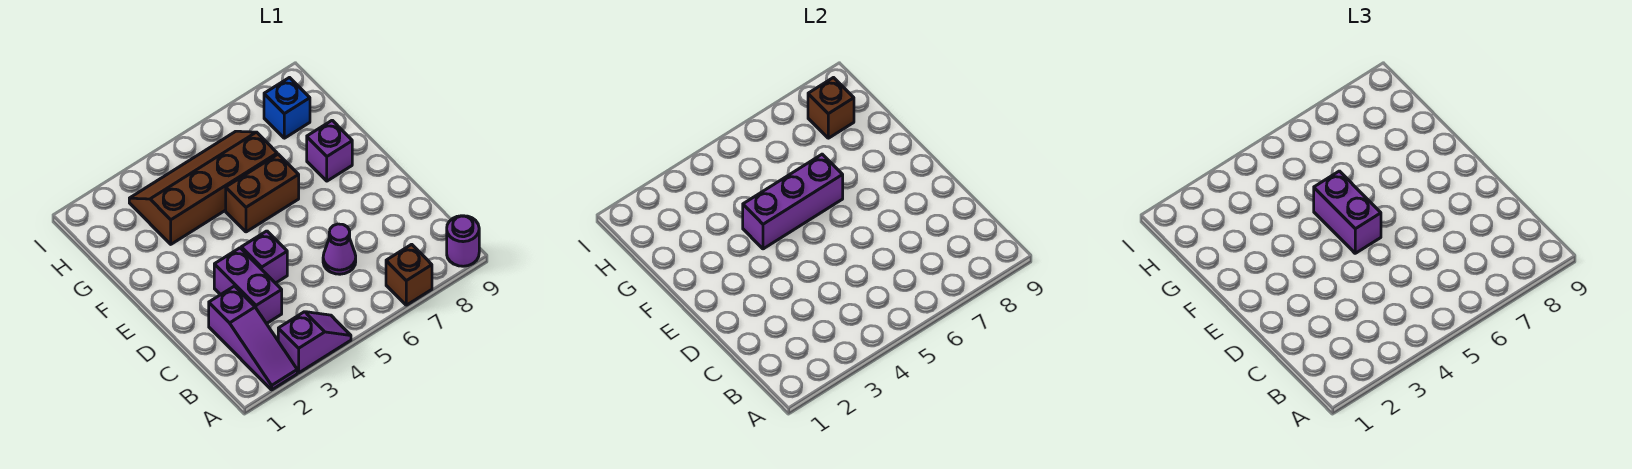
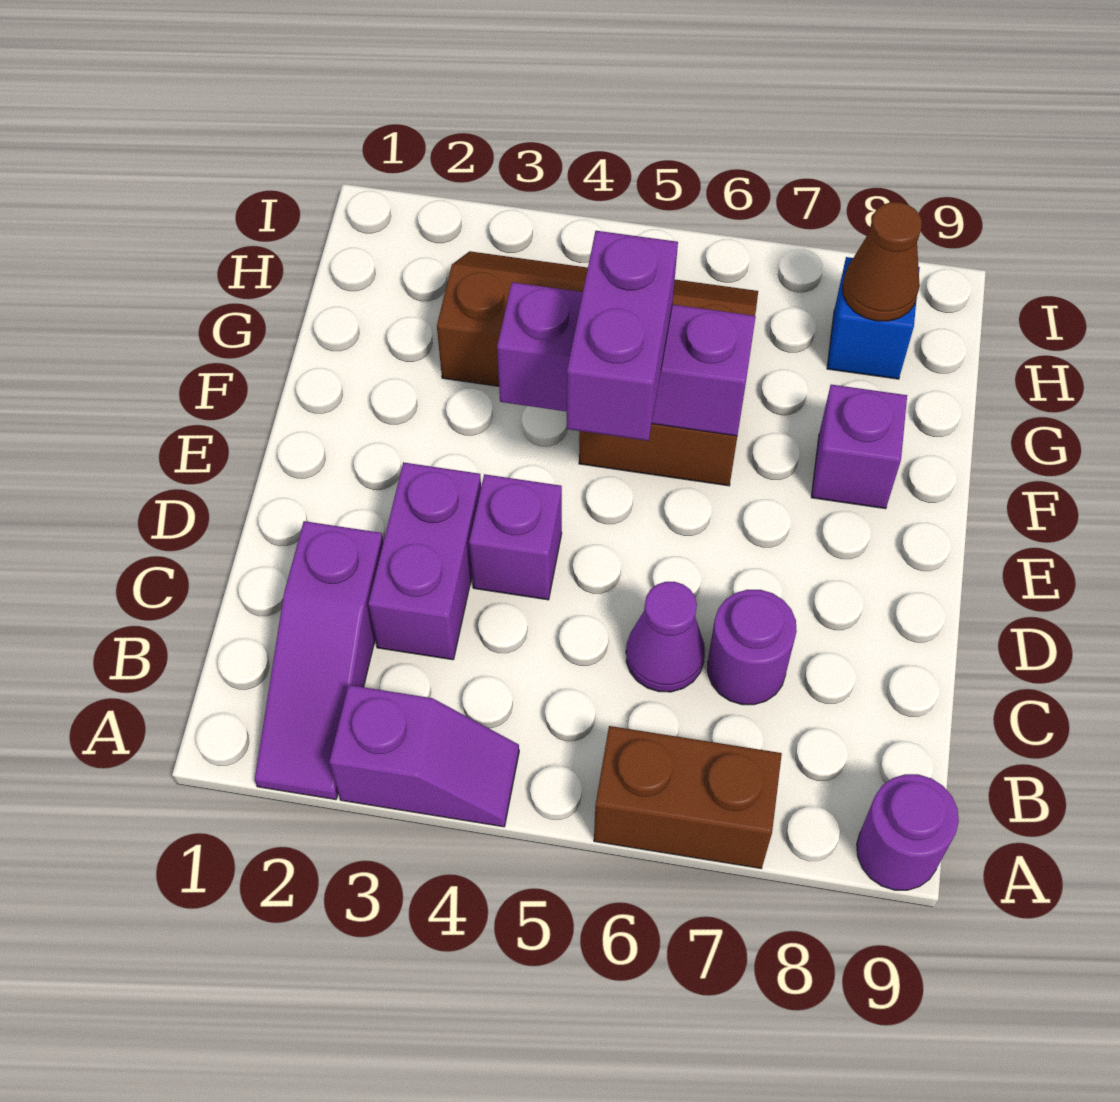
brown 1x1 brick [386,244,432,305] -> brown 1x2 brick [594,726,782,868]
none -> purple 1x1 round brick [708,590,797,705]
brown 1x1 brick [808,78,854,138] -> brown 1x1 cone [843,202,922,321]

